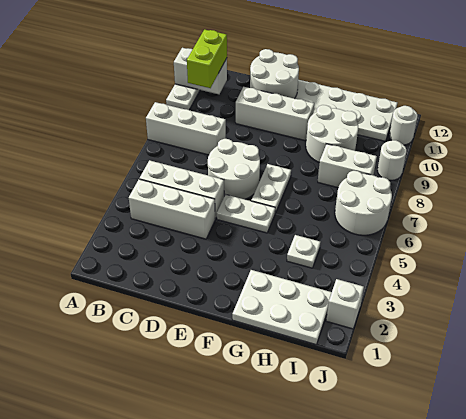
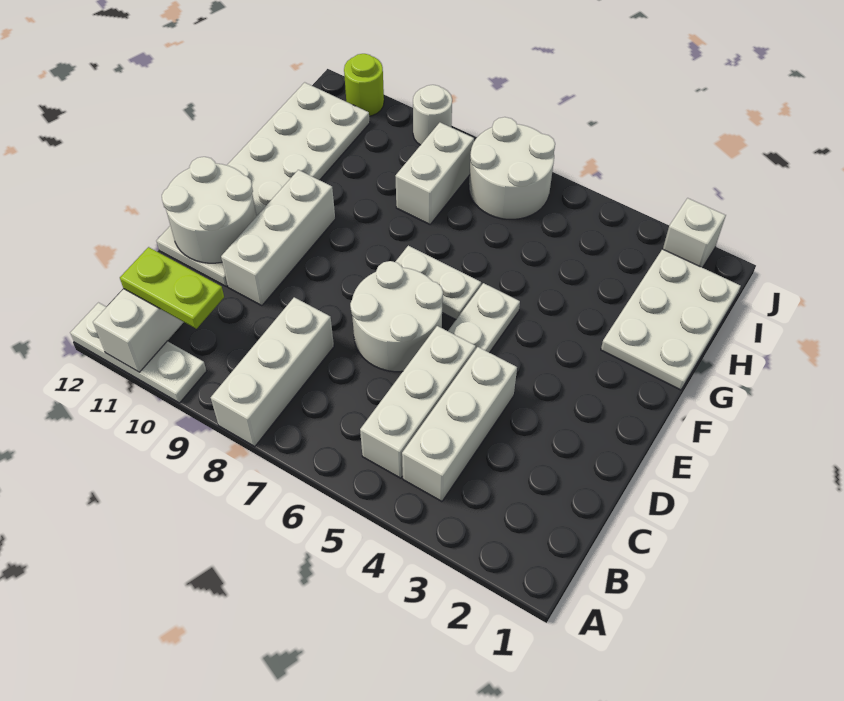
lime 1x2 brick [187,30,227,88] -> lime 1x2 plate [120,247,224,329]
white 2x2 round brick [306,105,358,163] -> none
white 1x1 plate [287,235,320,268] -> none
white 1x1 round brick [389,106,418,145] -> lime 1x1 round brick [344,54,384,116]

